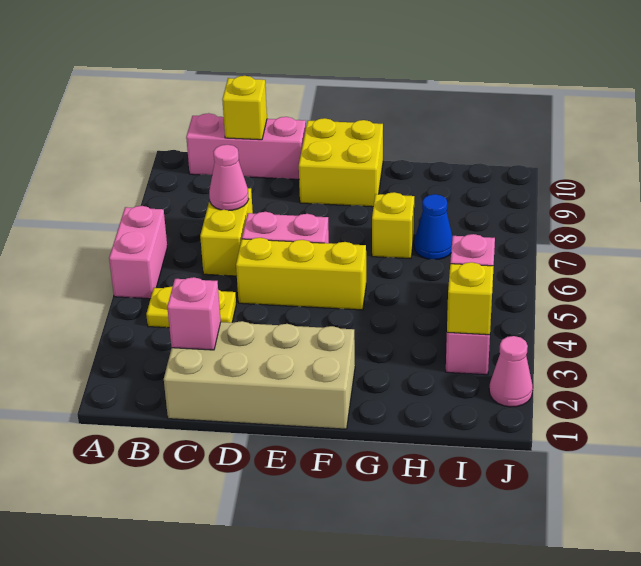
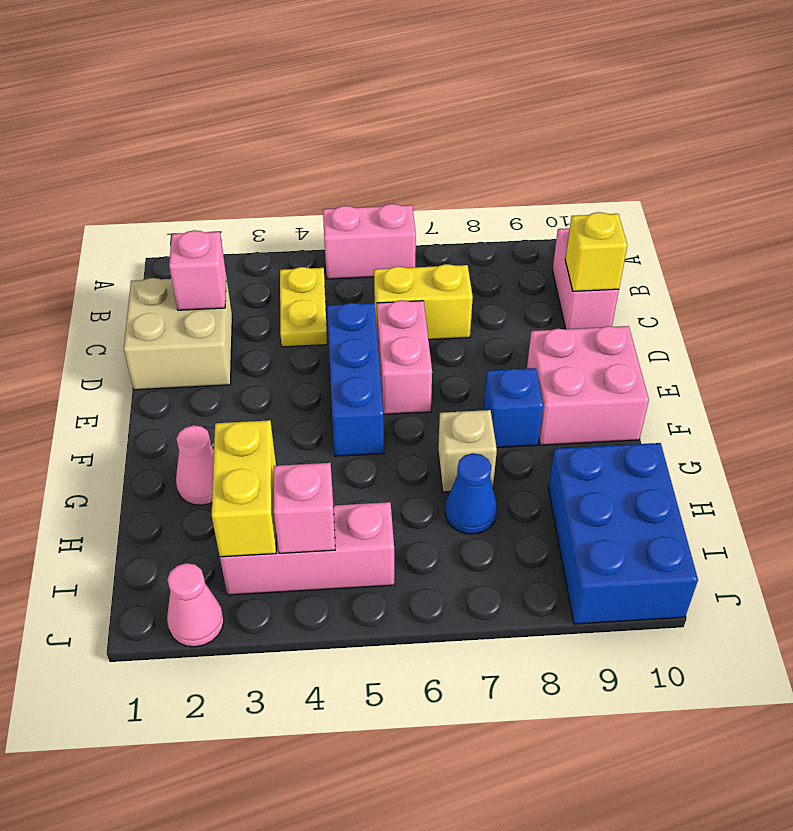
pink 1x3 brick [186,113,306,179] -> pink 1x2 brick [552,228,619,329]
tan 2x4 brick [164,321,355,429] -> tan 2x2 brick [124,277,232,390]
pink 1x1 cone [209,145,249,211] -> pink 1x1 cone moved to [176,425,214,505]
yellow 1x3 brick [236,238,366,310] -> blue 1x3 brick [327,303,384,456]
yellow 2x2 brick [299,118,383,207] -> pink 2x2 brick [527,326,649,445]
none -> blue 1x1 brick [484,368,543,448]
yellow 1x1 brick [372,192,414,259] -> tan 1x1 brick [438,410,497,492]
none -> blue 2x3 brick [548,443,698,624]
yellow 1x1 brick [447,262,494,335] -> yellow 1x2 brick [212,420,276,557]

